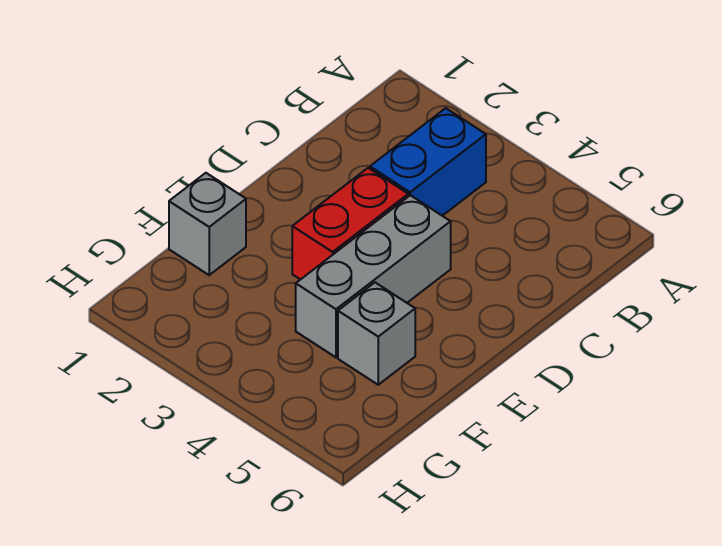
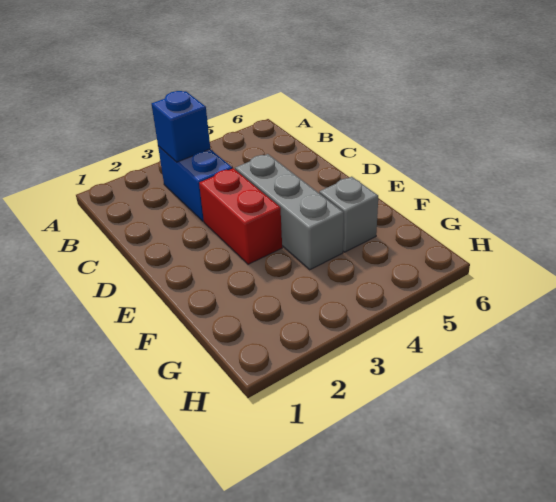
none -> blue 1x1 brick [152,91,210,162]
grey 1x1 brick [169,173,246,275] -> none

